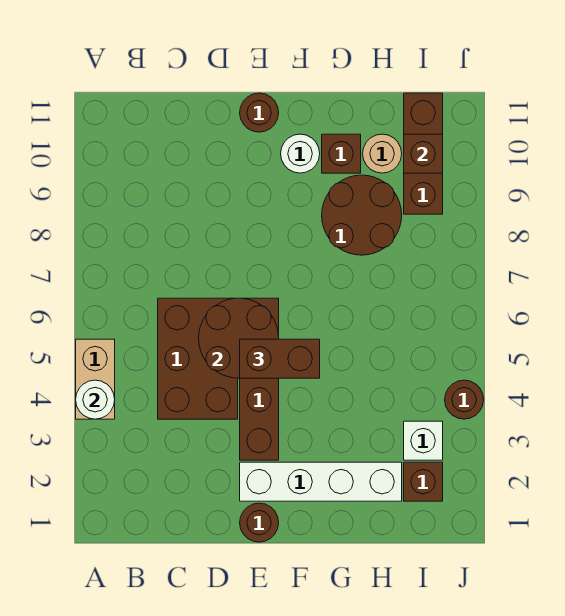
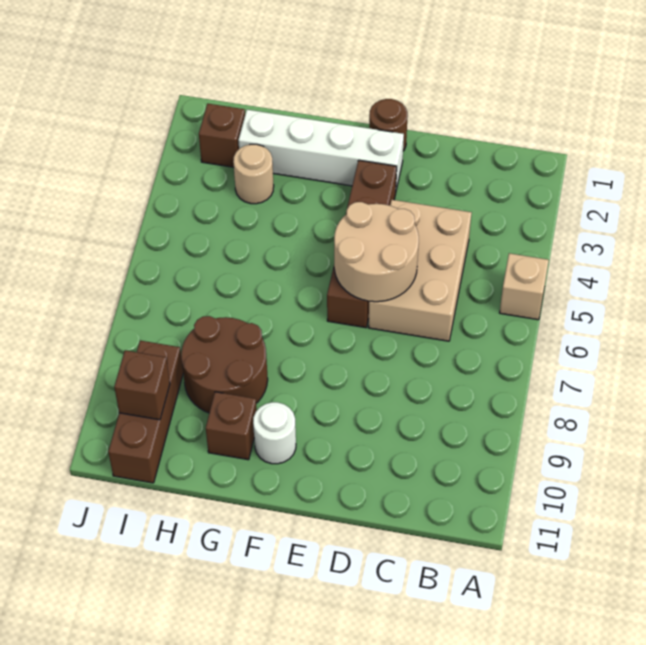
tan 1x2 brick [76,339,115,419] -> tan 1x1 brick [500,253,549,320]
white 1x1 round brick [76,380,115,419] -> none
brown 2x3 brick [158,298,238,419] -> tan 2x3 brick [368,200,472,341]
brown 2x2 round brick [199,298,279,378] -> tan 2x2 round brick [334,202,419,302]
brown 1x2 brick [240,339,320,378] -> none
brown 1x1 round brick [240,93,279,132] -> none
tan 1x1 round brick [363,134,402,173] -> tan 1x1 round brick moved to [233,144,274,204]
white 1x1 brick [404,421,443,460] -> none
brown 1x1 round brick [445,380,484,419] -> none

